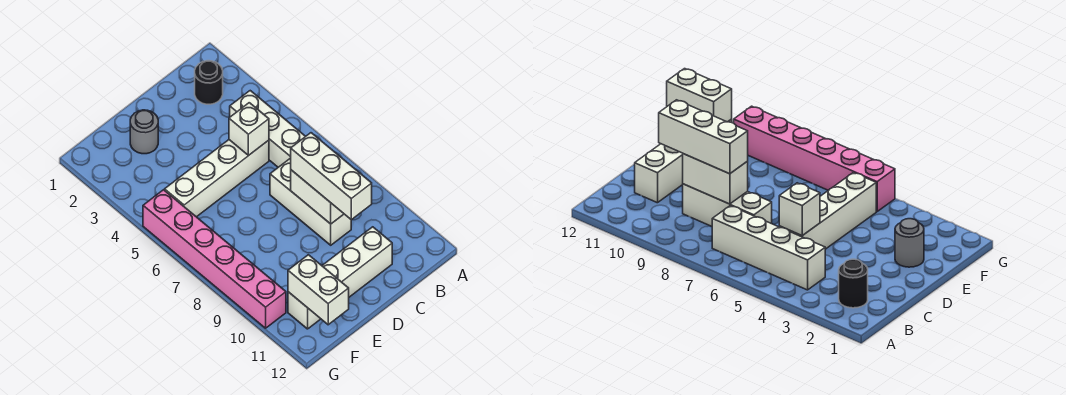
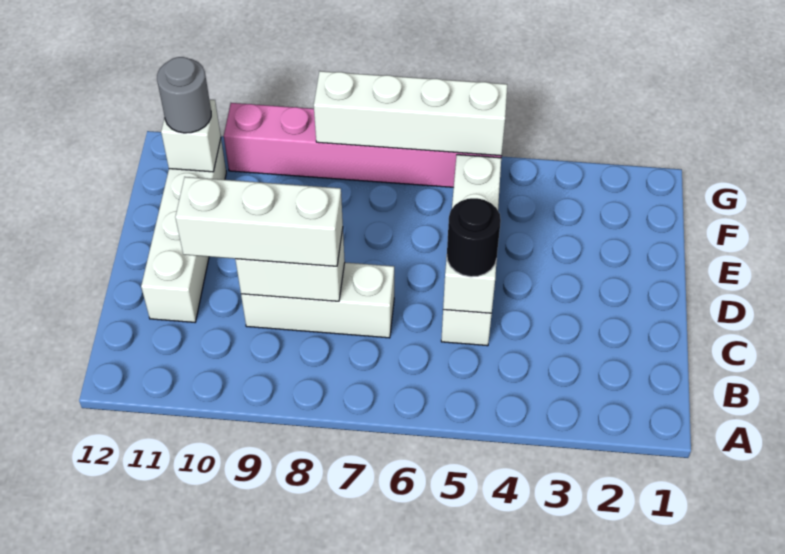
black 1x1 round brick [195,61,223,104] -> black 1x1 round brick moved to [447,198,501,277]
white 1x4 brick [230,91,306,167] -> white 1x4 brick moved to [314,71,507,156]
grey 1x1 round brick [130,110,158,154] -> grey 1x1 round brick moved to [157,57,211,133]
white 1x2 brick [288,255,349,325] -> white 1x1 brick [161,100,221,172]

